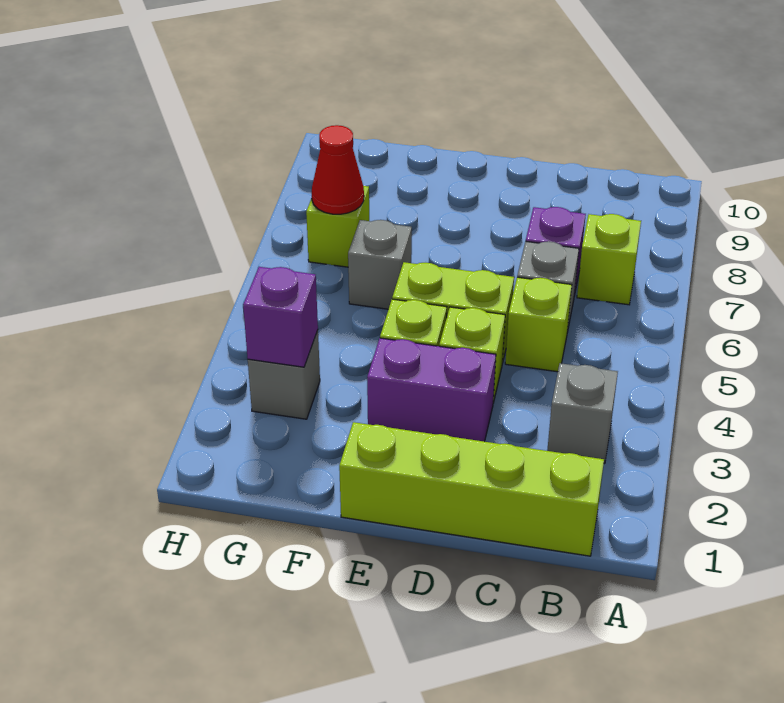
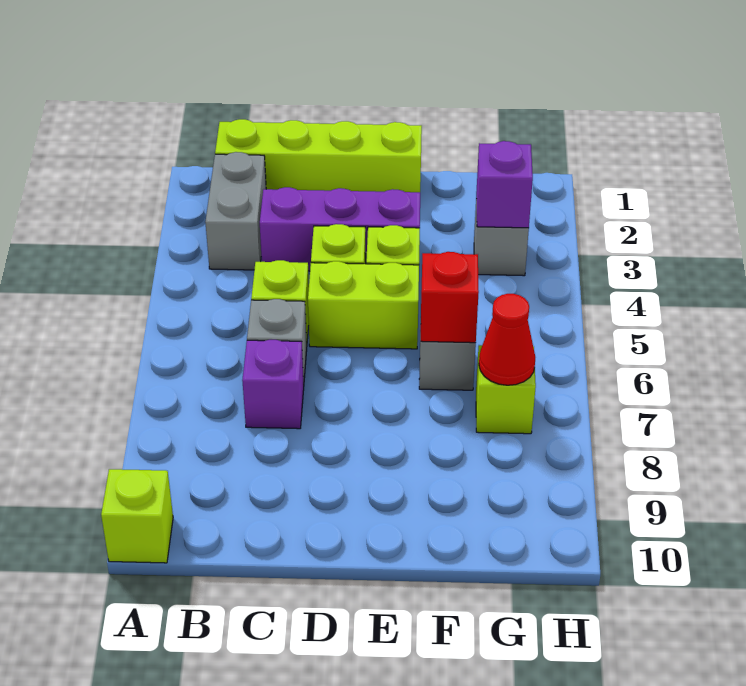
grey 1x1 brick [547,363,618,464] -> grey 1x2 brick [205,152,266,270]
lime 1x1 brick [577,214,641,305] -> lime 1x1 brick moved to [101,469,173,563]
purple 1x2 brick [367,338,496,442] -> purple 1x3 brick [260,187,420,271]
none -> red 1x1 brick [421,252,479,343]

